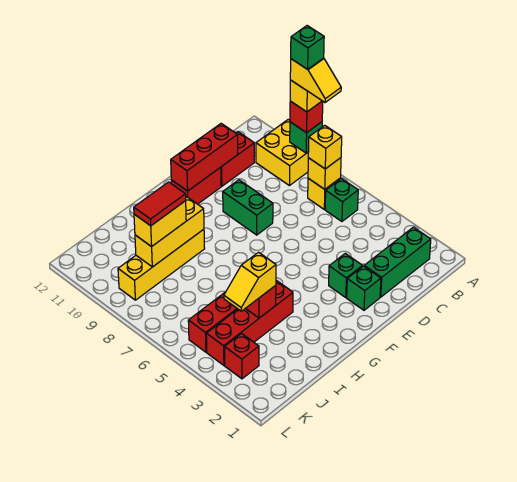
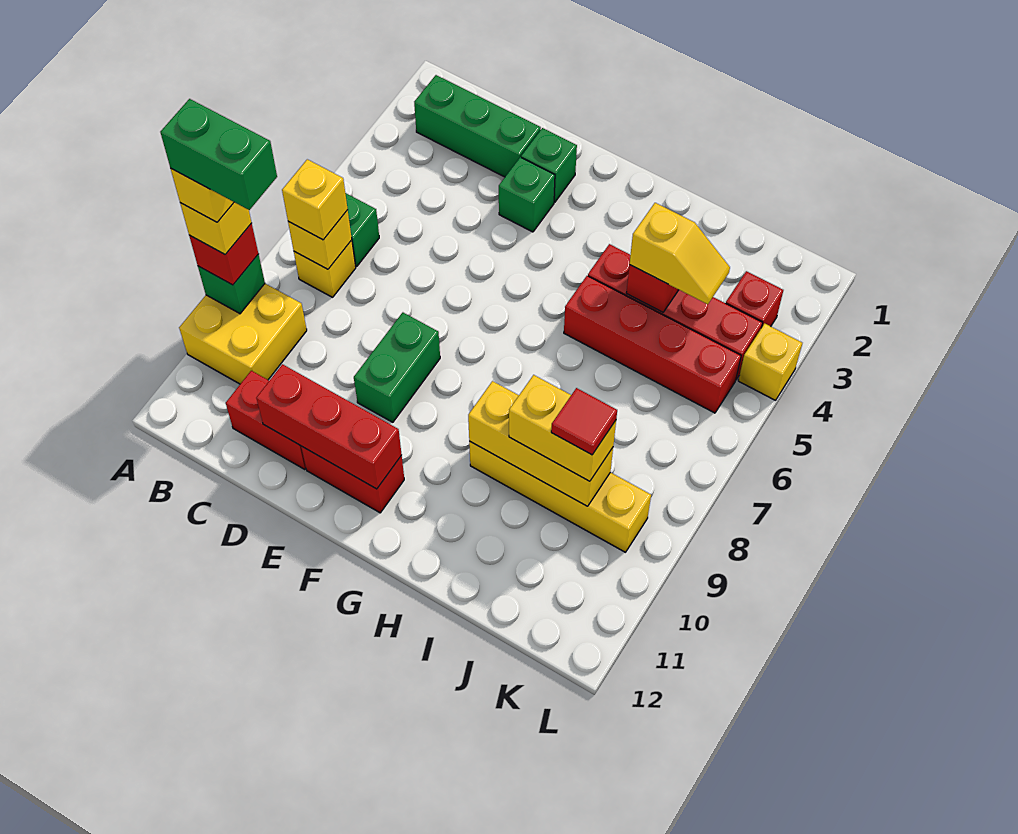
green 1x1 brick [291,26,324,69] -> green 1x2 brick [160,99,277,210]
red 1x2 tile [134,182,186,226] -> red 1x1 tile [551,388,617,455]
none -> yellow 1x1 brick [738,324,802,400]

